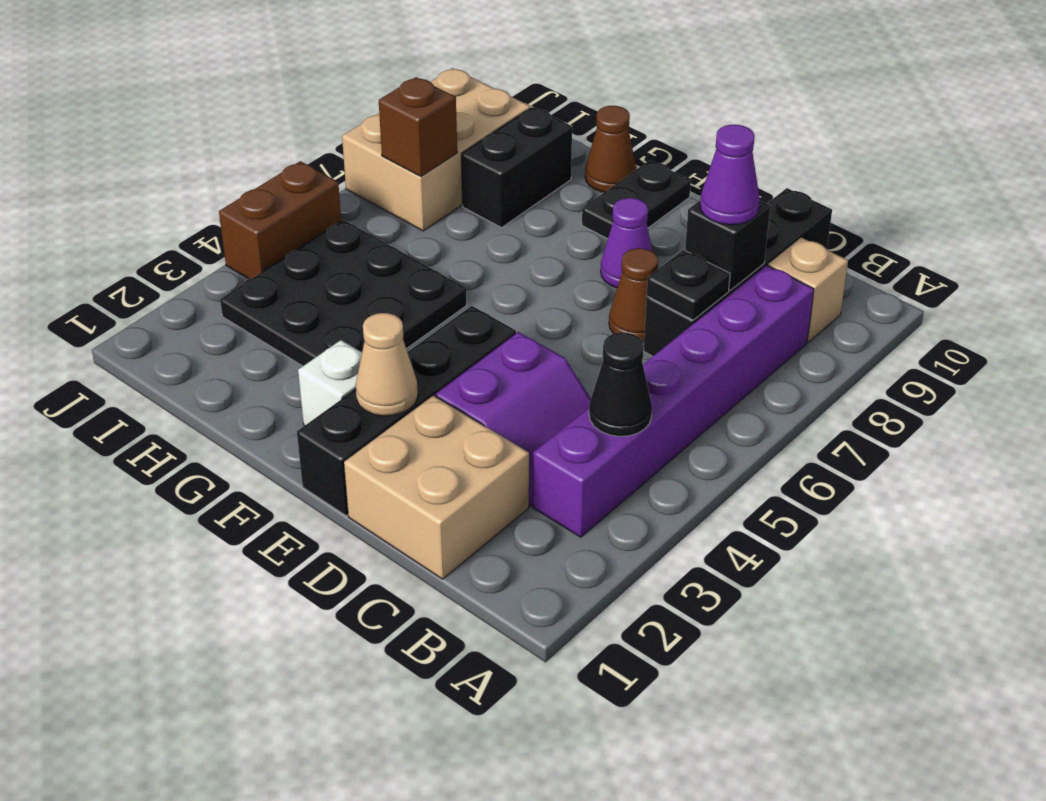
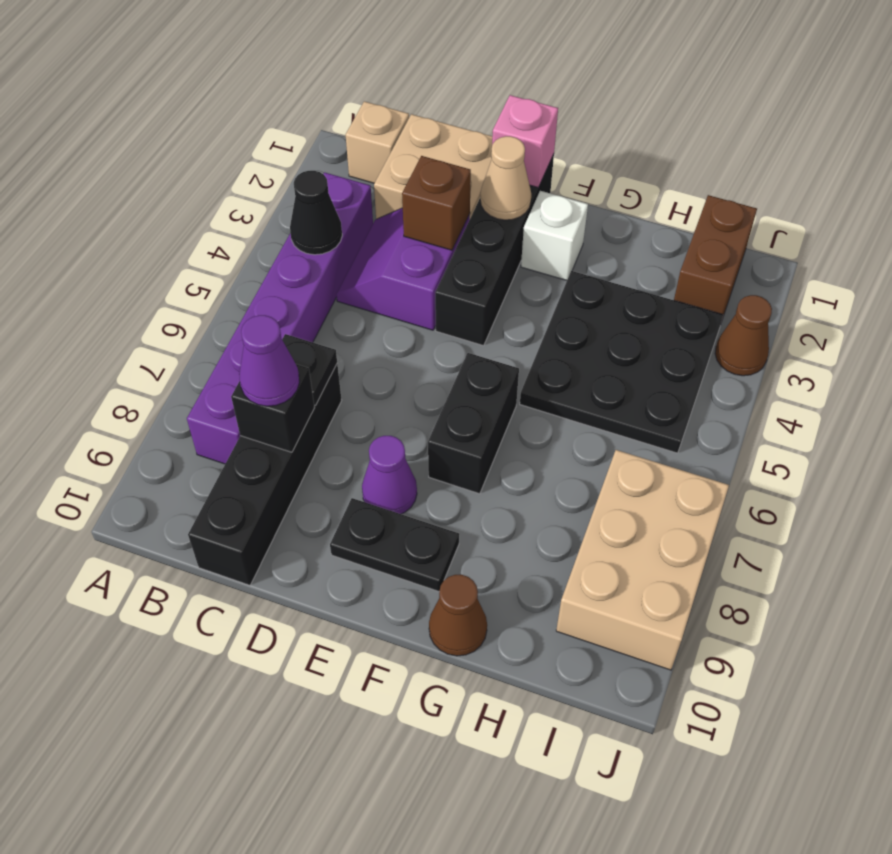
tan 1x1 brick [768,238,848,342] -> tan 1x1 brick moved to [346,101,409,183]
brown 1x1 cone [609,248,658,342] -> brown 1x1 cone moved to [715,295,772,376]
none -> pink 1x1 brick [492,95,558,187]
black 1x2 plate [582,160,691,239] -> black 1x2 plate turned to [330,498,459,591]
black 1x2 brick [461,107,572,228] -> black 1x2 brick moved to [428,353,519,494]
brown 1x1 brick [379,77,457,176] -> brown 1x1 brick moved to [402,156,471,250]
brown 1x2 brick [219,161,341,279] -> brown 1x2 brick moved to [674,195,757,319]

